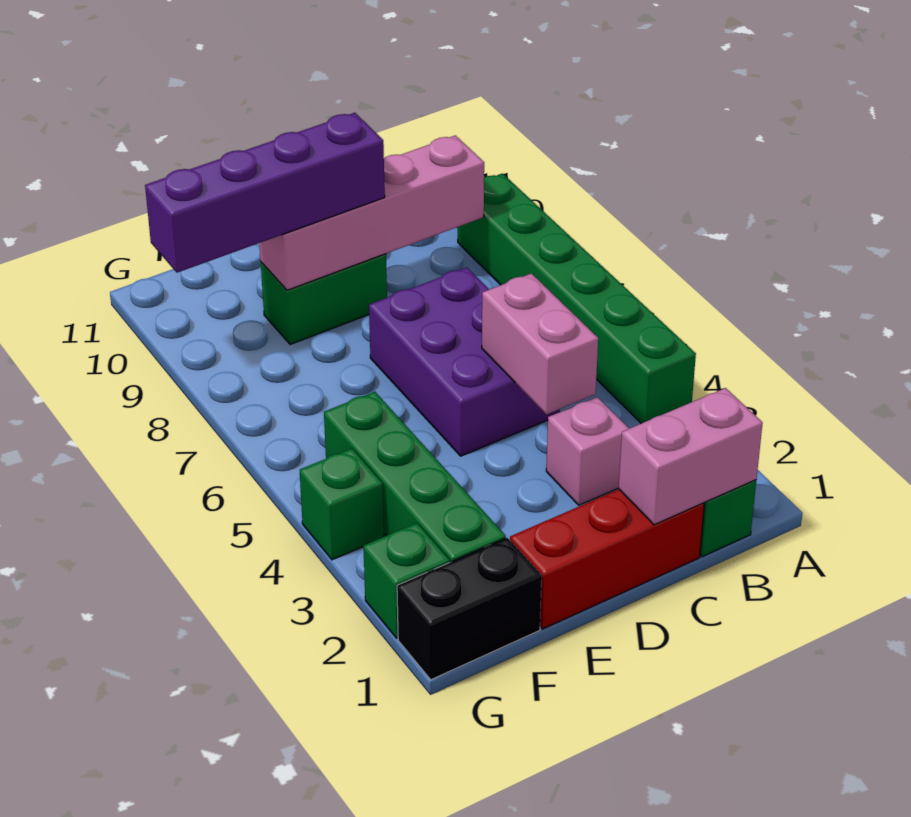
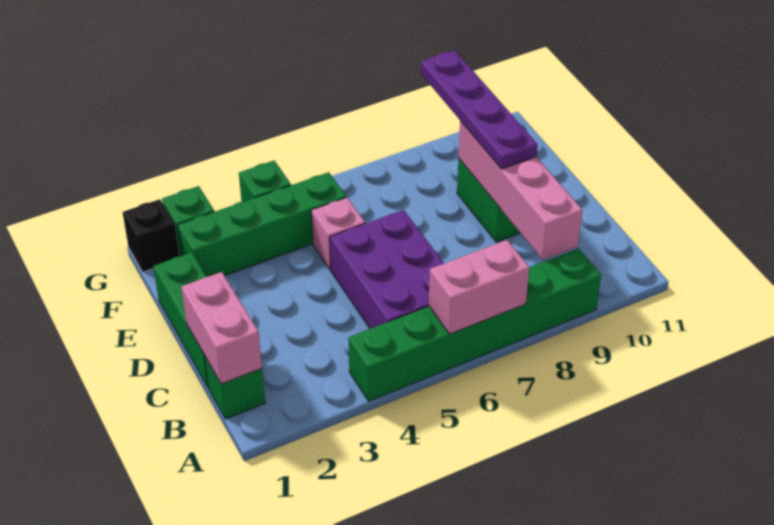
red 1x3 brick [510,489,704,629] -> green 1x3 brick [153,252,208,387]
pink 1x1 brick [546,397,629,505] -> pink 1x1 brick moved to [311,197,365,270]
pink 1x2 brick [482,273,598,415] -> pink 1x2 brick moved to [429,240,529,334]
purple 2x3 brick [369,267,560,456] -> purple 2x3 brick turned to [330,210,444,329]
purple 1x4 brick [145,113,385,273] -> purple 1x4 plate [421,50,538,169]
black 1x2 brick [397,538,542,680] -> black 1x1 brick [123,199,179,272]

